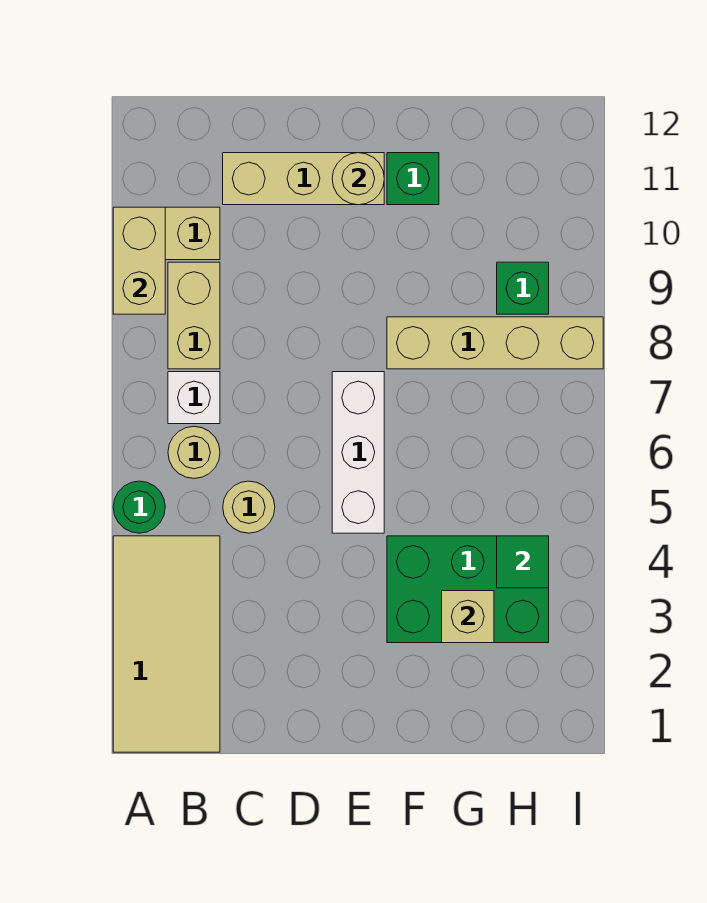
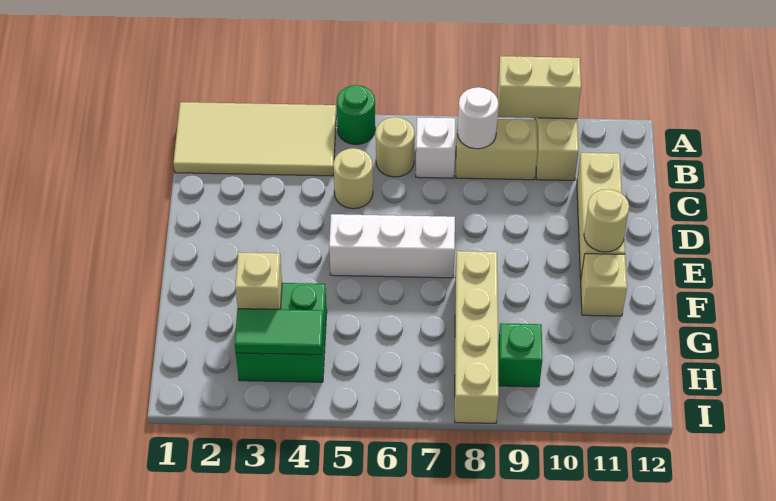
none -> white 1x1 round brick [457,87,498,149]
green 2x3 brick [387,536,549,643] -> green 2x2 brick [236,283,327,382]
green 1x1 brick [387,153,439,205] -> tan 1x1 brick [581,254,627,316]
green 1x1 tile [497,536,549,588] -> green 1x2 tile [235,309,323,355]

